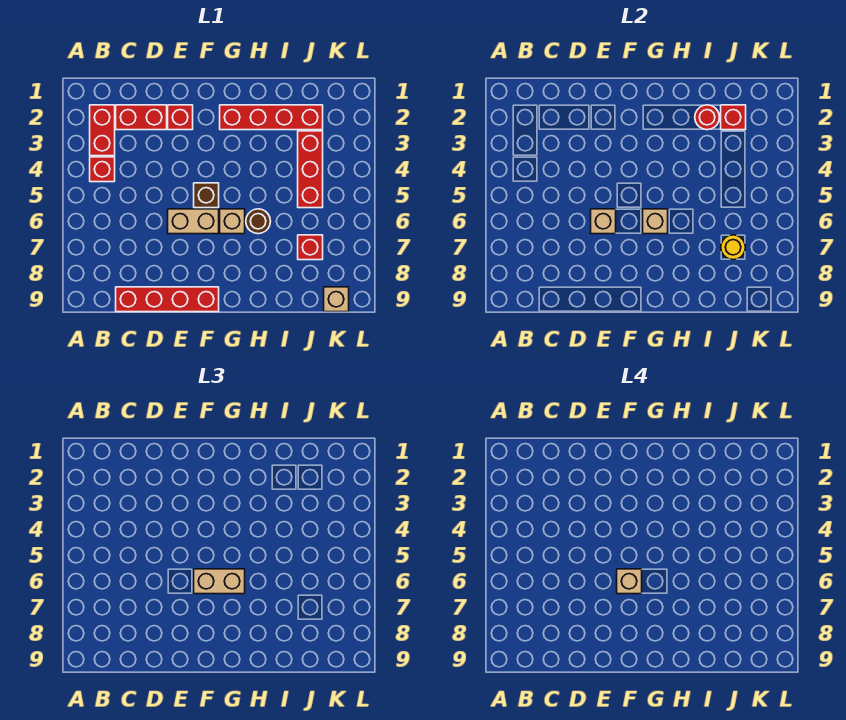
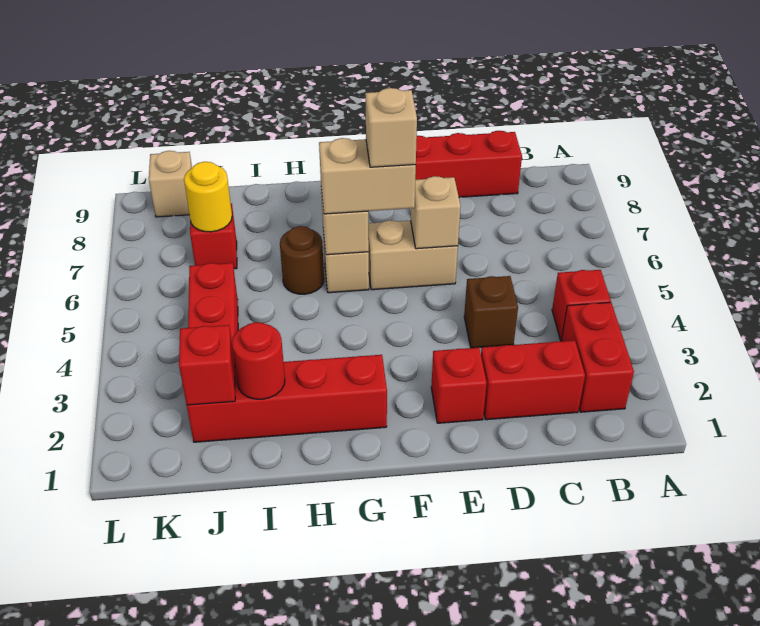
brown 1x1 brick [194,183,219,208] -> brown 1x1 brick moved to [464,276,518,348]

